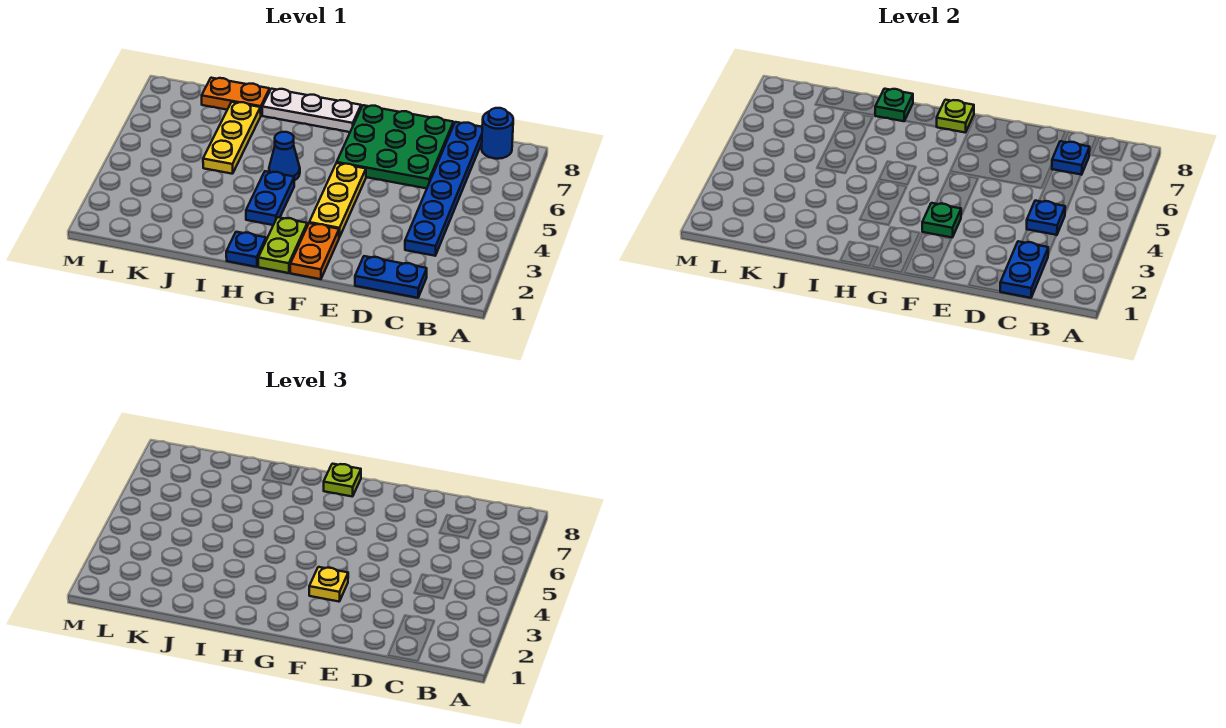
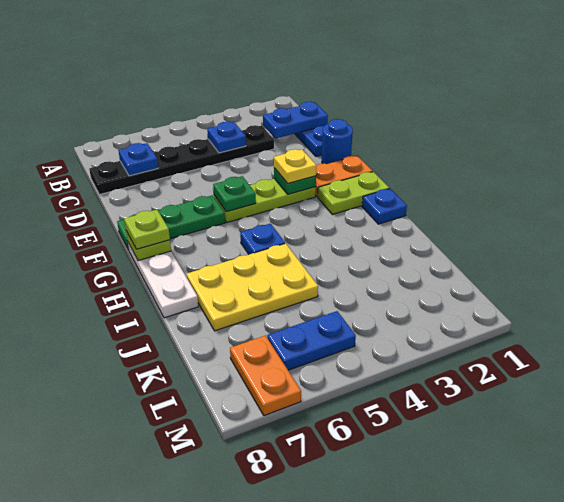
blue 1x1 round brick [482,108,513,159] -> blue 1x1 round brick moved to [322,119,353,164]
blue 1x6 plate [405,122,482,256] -> black 1x6 plate [89,125,274,194]
green 3x3 plate [337,105,454,188] -> green 1x3 plate [117,196,225,250]
yellow 1x3 plate [309,163,366,237] -> lime 1x3 plate [214,179,316,222]
blue 1x2 plate [246,171,294,225] -> blue 1x2 plate moved to [267,311,356,370]
blue 1x1 cone [269,132,300,181] -> blue 1x1 plate [240,224,285,254]
green 1x1 plate [875,89,913,121] -> green 1x1 plate moved to [213,176,256,212]
yellow 1x3 plate [203,102,261,174] -> yellow 2x3 plate [186,243,318,331]
orange 1x2 plate [202,78,270,115] -> orange 1x2 plate moved to [230,336,301,416]

